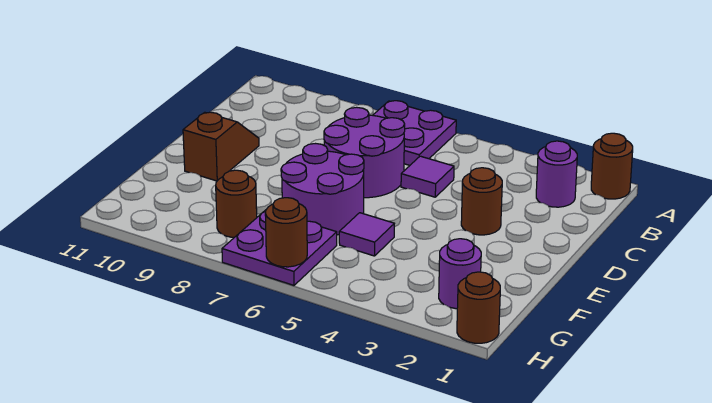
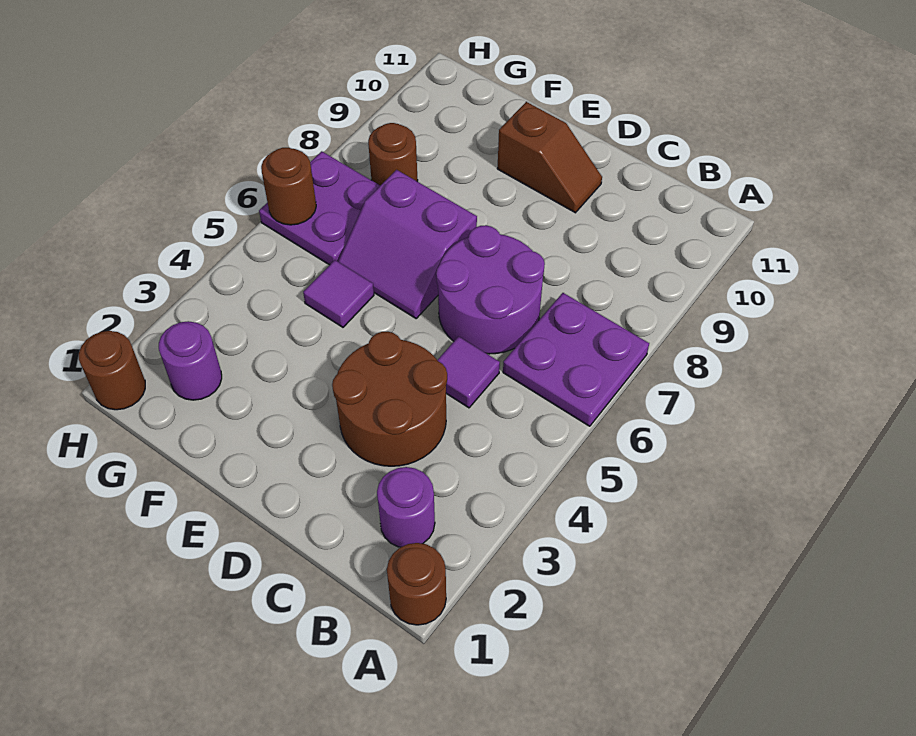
brown 1x1 round brick [461,168,502,235] -> brown 2x2 round brick [332,332,447,466]
purple 2x2 round brick [281,144,364,235] -> purple 2x2 slope [338,170,477,318]

